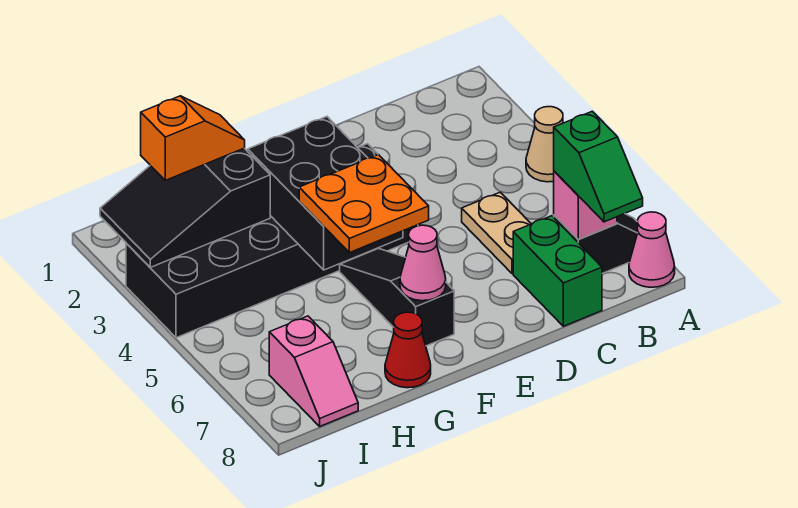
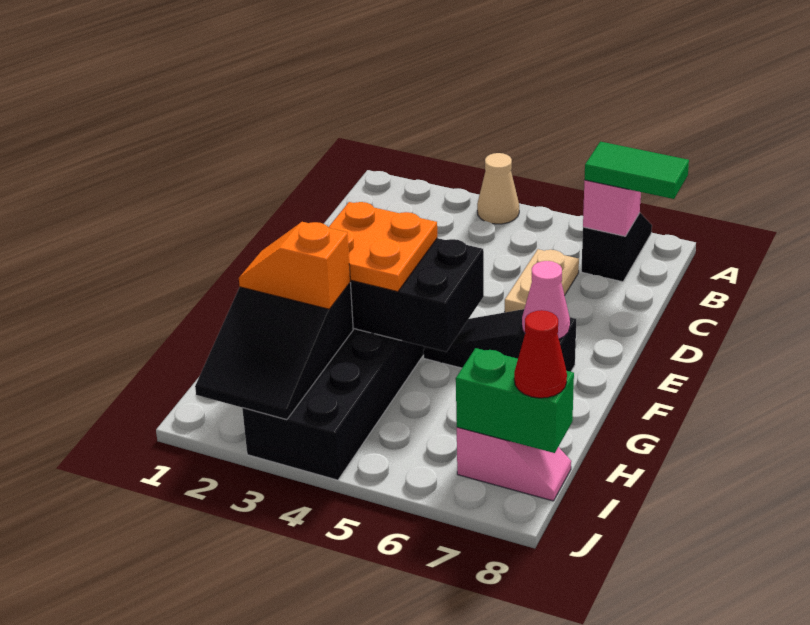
pink 1x1 cone [629,212,675,287] -> none
green 1x2 slope [554,111,643,222] -> green 1x2 tile [584,142,689,199]
tan 1x2 plate [462,192,531,274] -> tan 1x2 plate turned to [505,249,579,312]
green 1x2 brick [513,216,602,326] -> green 1x2 brick moved to [456,348,574,453]
orange 2x2 plate [299,154,429,253] -> orange 2x2 plate moved to [328,202,437,292]
red 1x1 cone [385,312,431,388] -> red 1x1 cone moved to [514,310,567,398]
orange 1x2 slope [141,96,245,180] -> orange 1x2 slope turned to [239,222,351,309]

